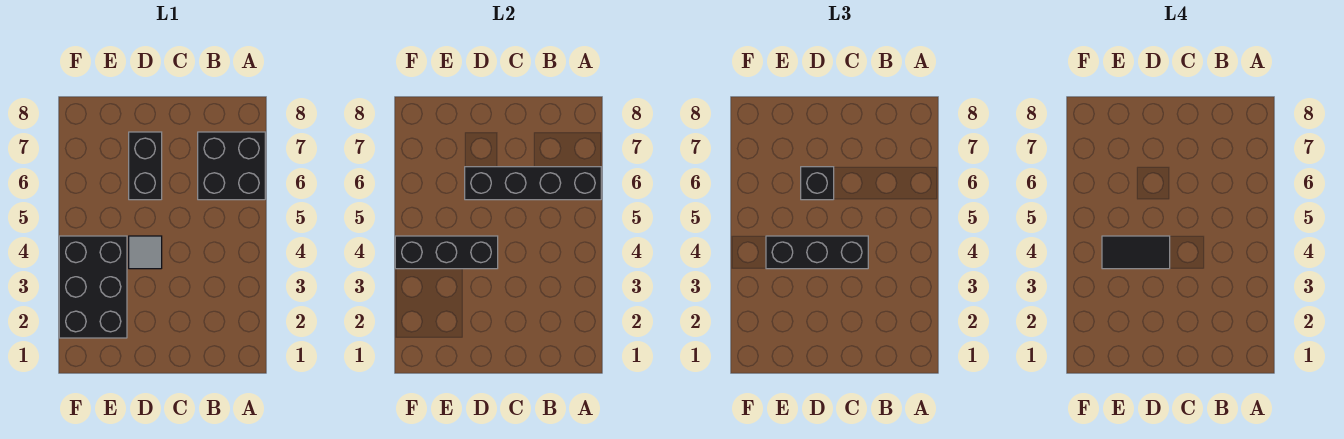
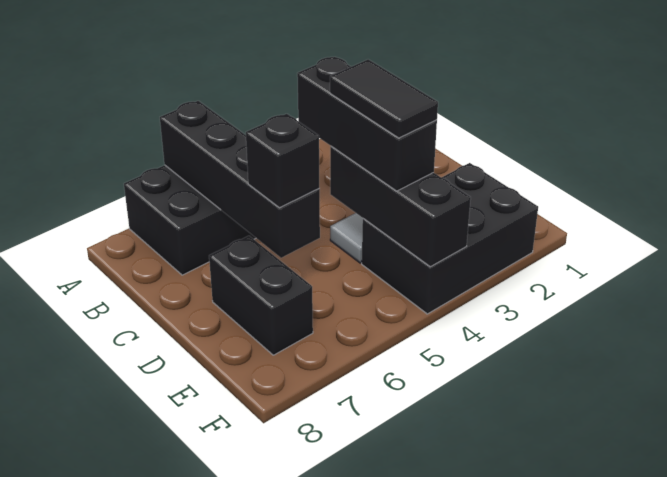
black 1x2 brick [129,132,162,200] -> black 1x2 brick turned to [209,236,313,355]

